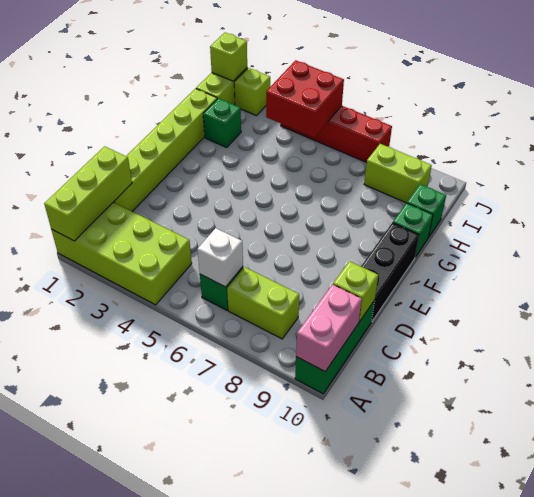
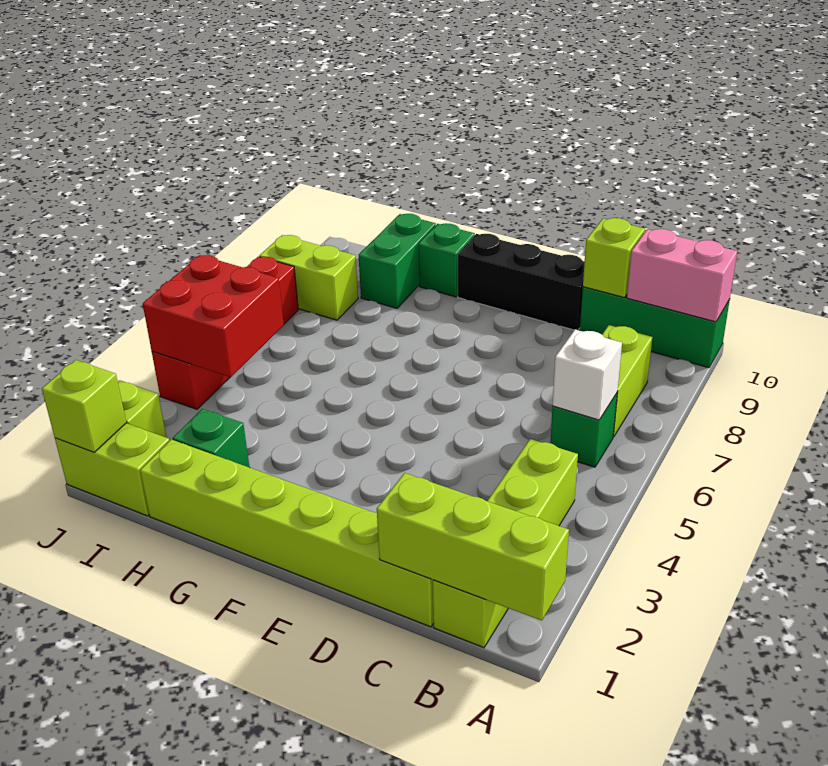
lime 2x4 brick [51,202,192,305] -> lime 1x4 brick [433,439,578,648]
green 1x1 brick [407,184,446,237] -> green 1x2 brick [359,214,436,308]
lime 1x2 brick [364,144,432,203] -> lime 1x2 brick turned to [260,235,358,320]

